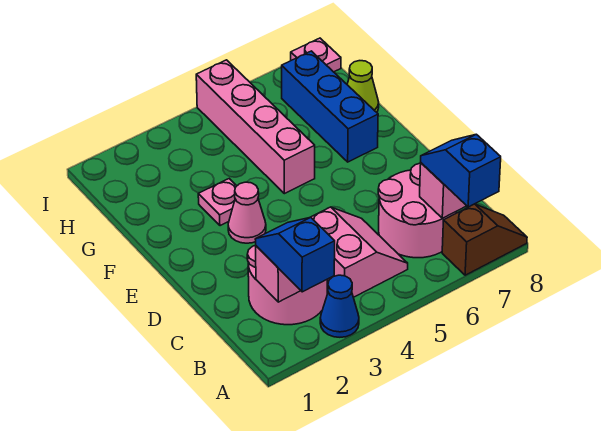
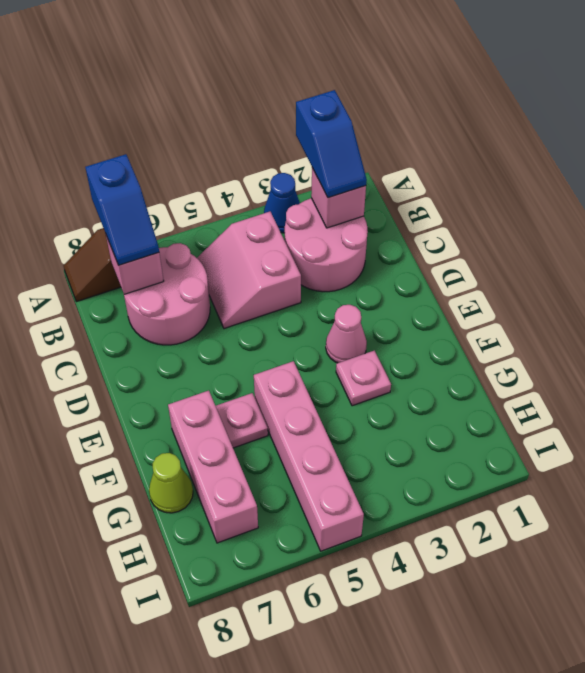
blue 1x3 brick [282,51,378,162] -> pink 1x3 brick [168,391,258,543]
pink 1x1 plate [291,38,341,72] -> pink 1x1 plate moved to [216,393,268,448]

